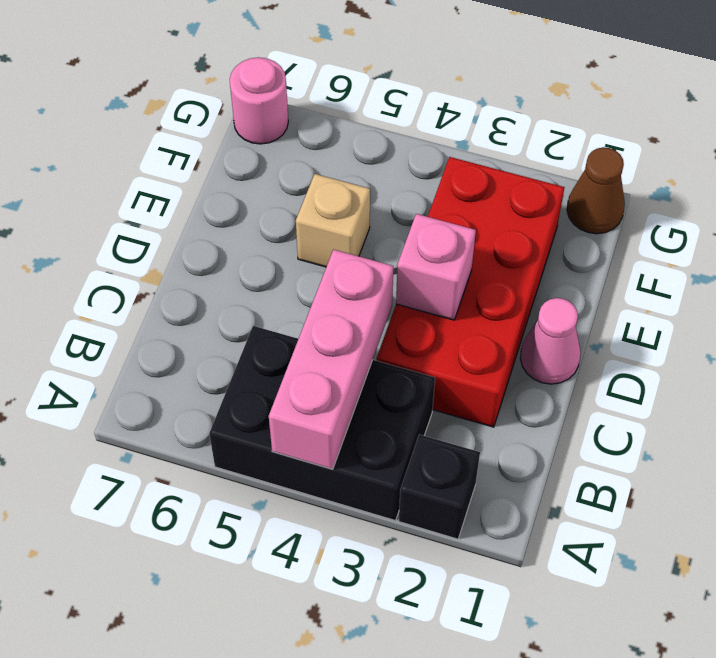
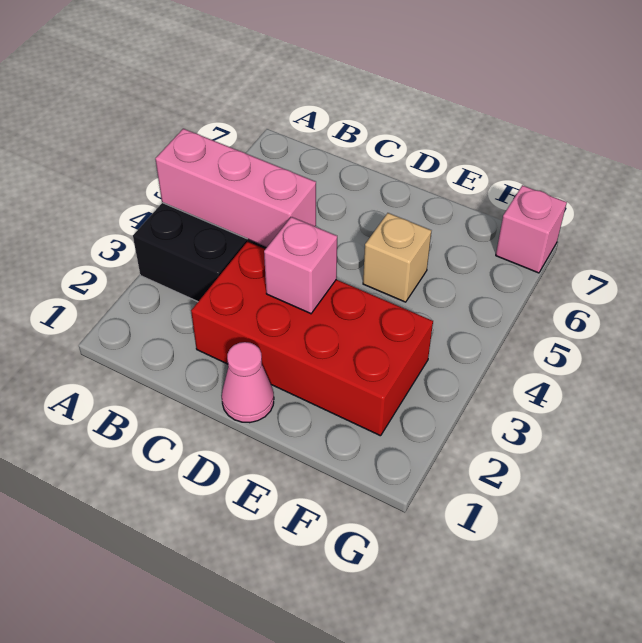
black 1x1 brick [399,434,480,539] -> none
brown 1x1 cone [567,147,625,234] -> none
pink 1x1 round brick [230,57,288,144] -> pink 1x1 brick [496,185,567,273]

